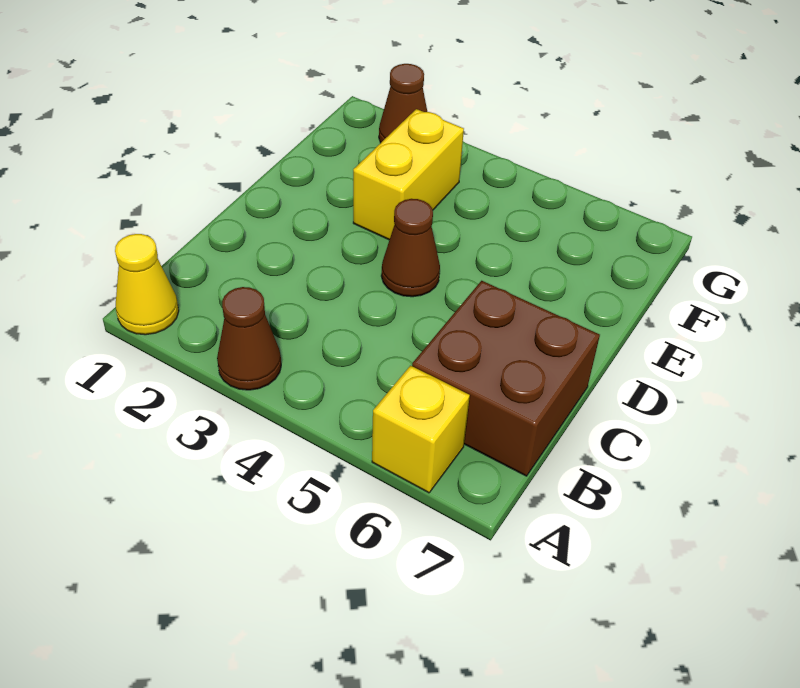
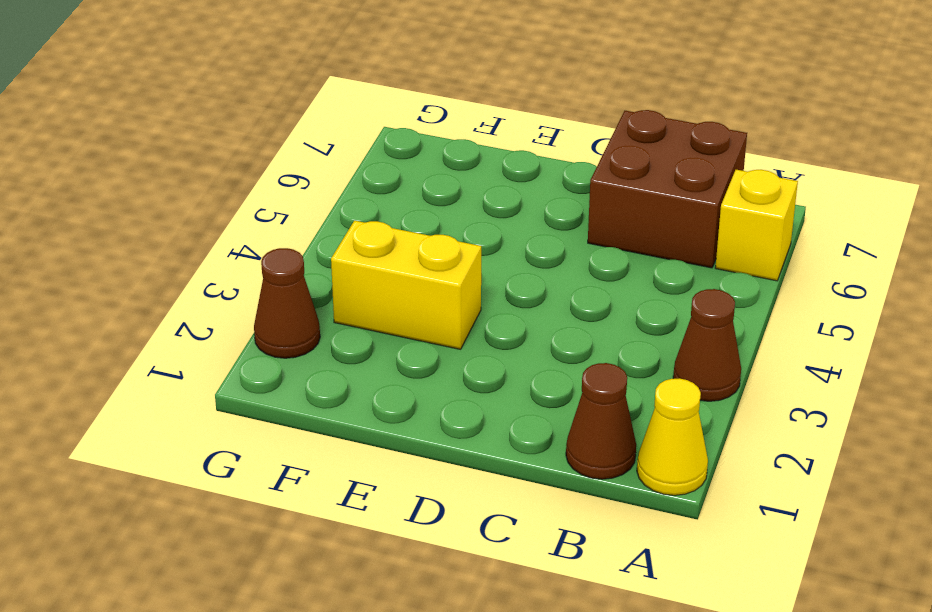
brown 1x1 cone [381,199,440,297] -> brown 1x1 cone moved to [566,363,636,479]

